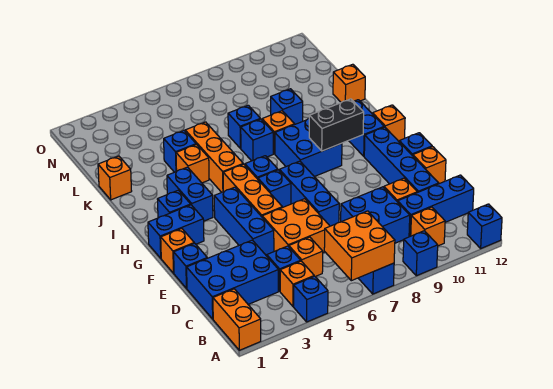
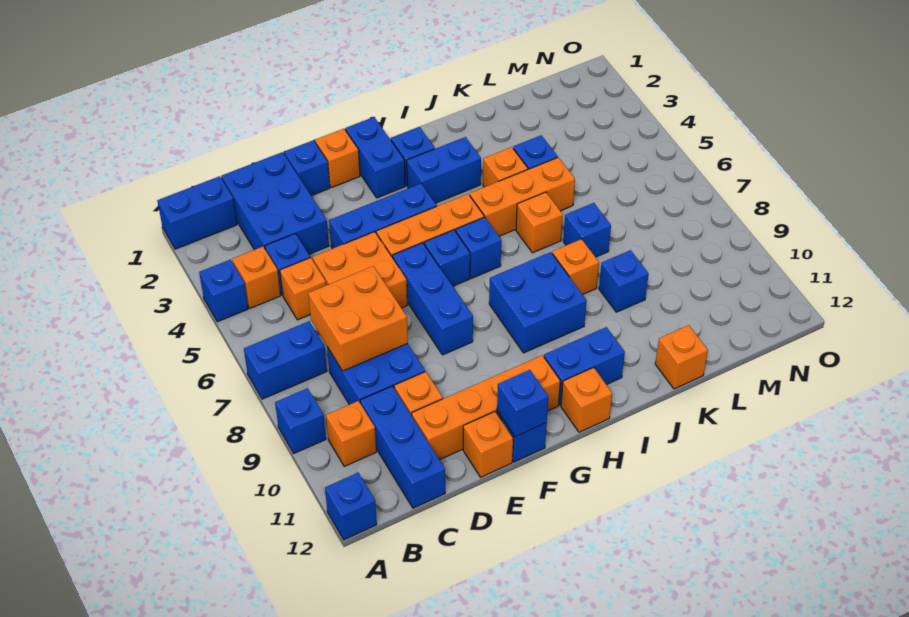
orange 1x2 brick [213,289,261,350] -> blue 1x2 brick [157,176,237,249]
orange 2x2 brick [324,211,395,281] -> orange 2x2 brick moved to [308,266,408,371]
blue 1x4 brick [364,127,439,193] -> orange 1x4 brick [412,355,560,460]
blue 1x3 brick [279,161,339,226] -> blue 1x3 brick turned to [393,243,473,355]
black 1x2 brick [309,99,364,151] -> none
blue 1x1 brick [241,119,273,161] -> blue 1x1 brick moved to [497,370,549,437]
orange 1x1 brick [98,156,132,200] -> orange 1x1 brick moved to [516,192,563,253]

